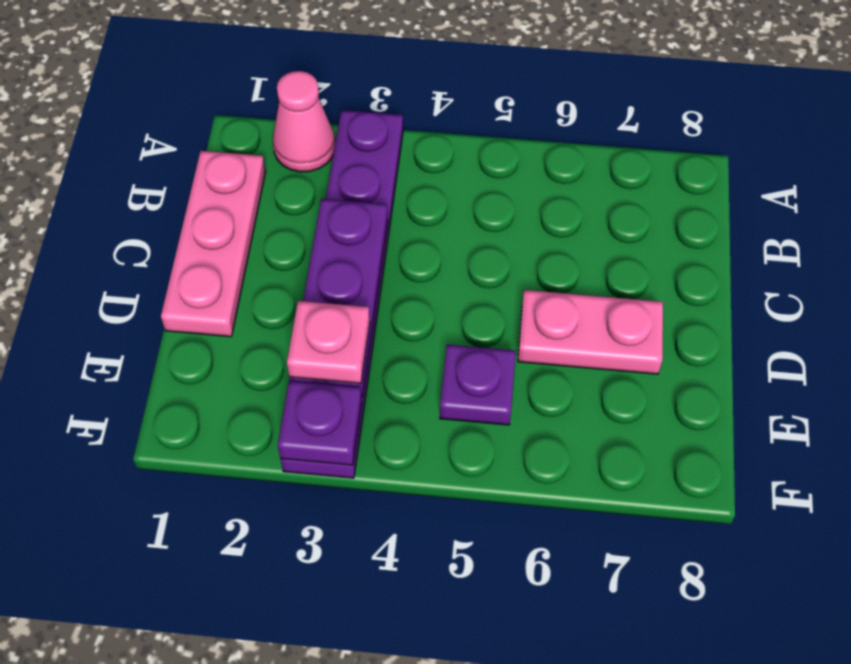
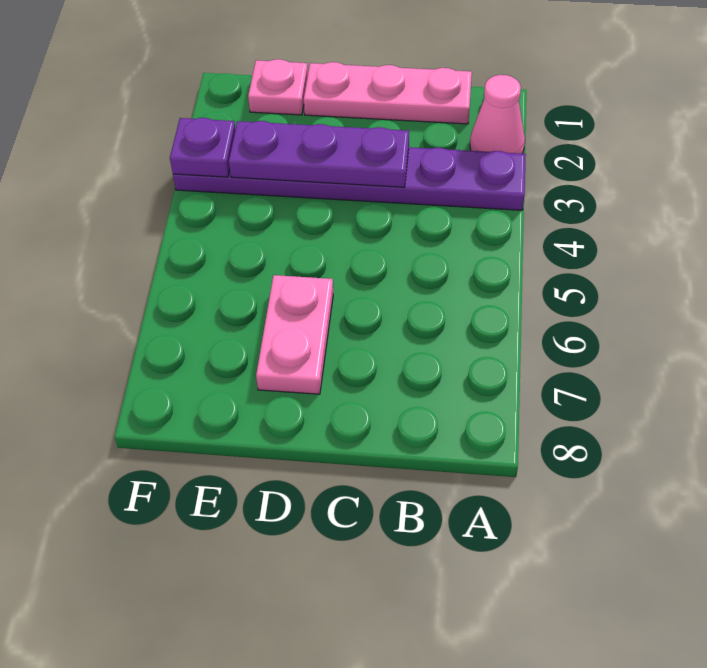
pink 1x1 plate [287,301,370,383] -> pink 1x1 plate moved to [248,59,308,115]
purple 1x1 plate [440,345,516,425] -> none

